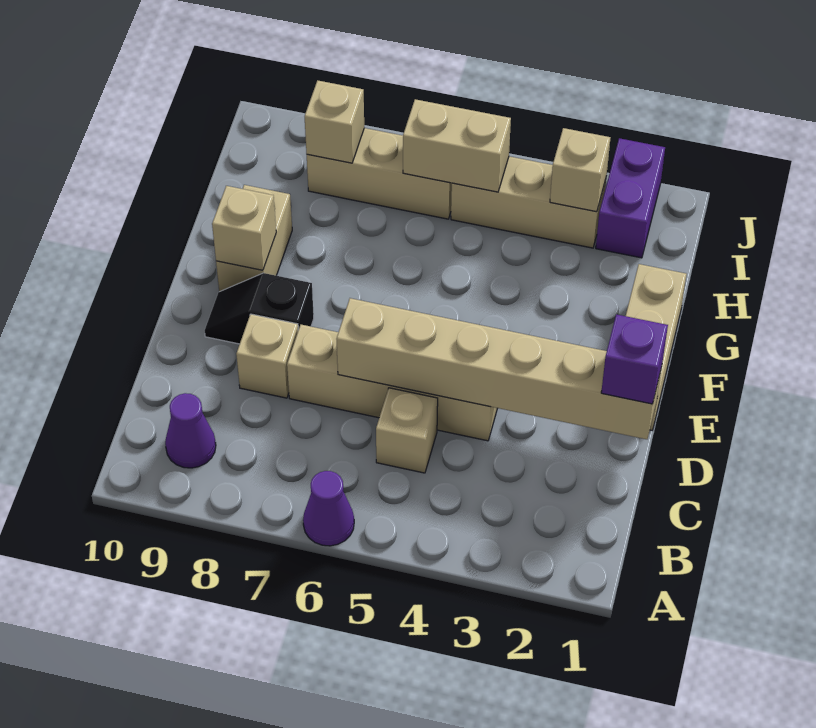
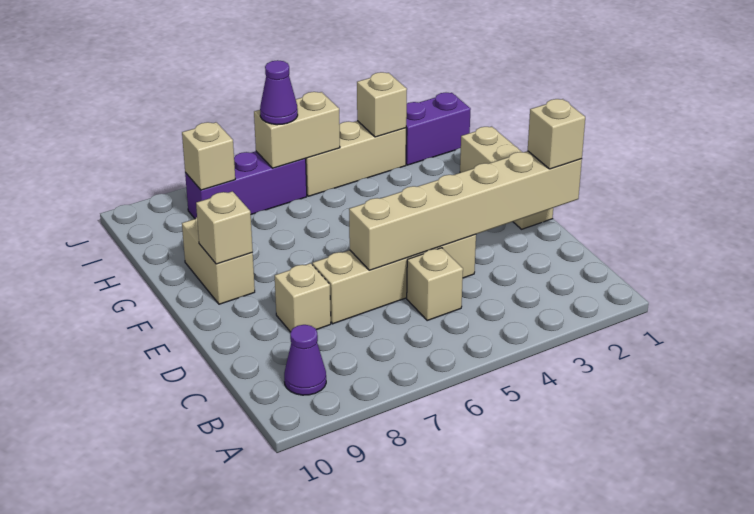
purple 1x1 cone [303,471,354,546] -> purple 1x1 cone moved to [260,60,298,125]
purple 1x1 brick [601,314,668,404] -> tan 1x1 brick [528,99,585,169]
black 1x2 slope [205,273,314,344] -> none
purple 1x2 brick [596,138,665,258] -> purple 1x2 brick turned to [406,93,471,165]
tan 1x3 brick [307,128,452,219] -> purple 1x3 brick [185,151,307,219]

